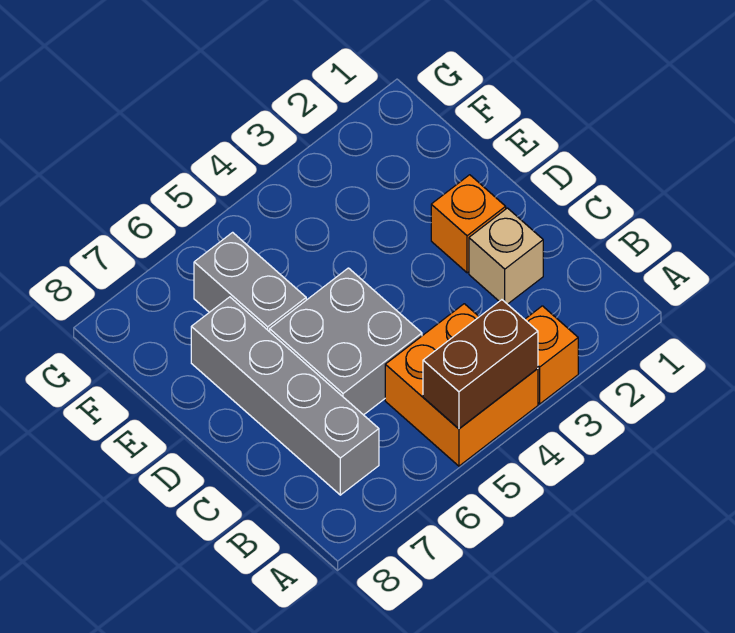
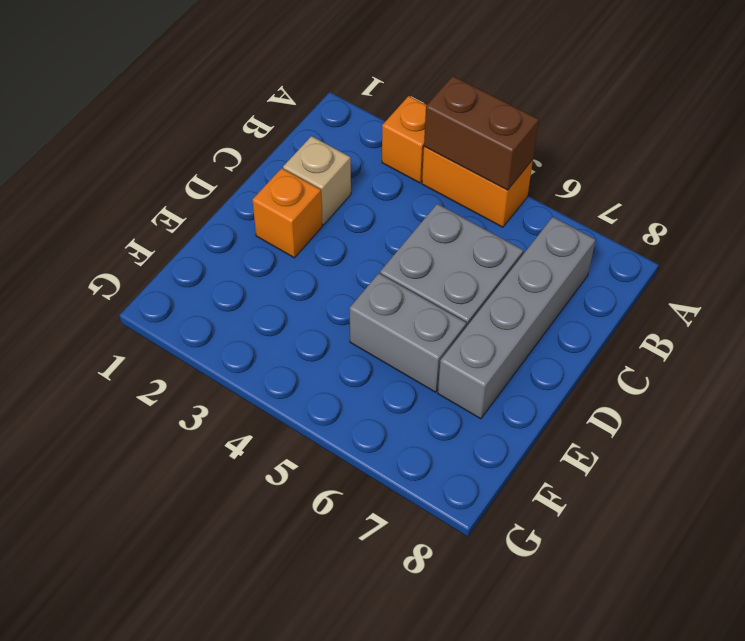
orange 2x2 brick [385,304,538,466] -> orange 1x2 brick [422,147,533,227]
grey 1x2 brick [194,232,306,332] -> grey 1x2 brick turned to [350,273,467,392]

